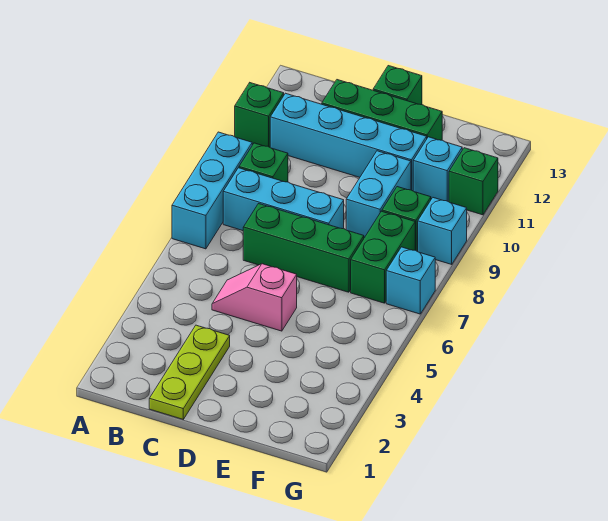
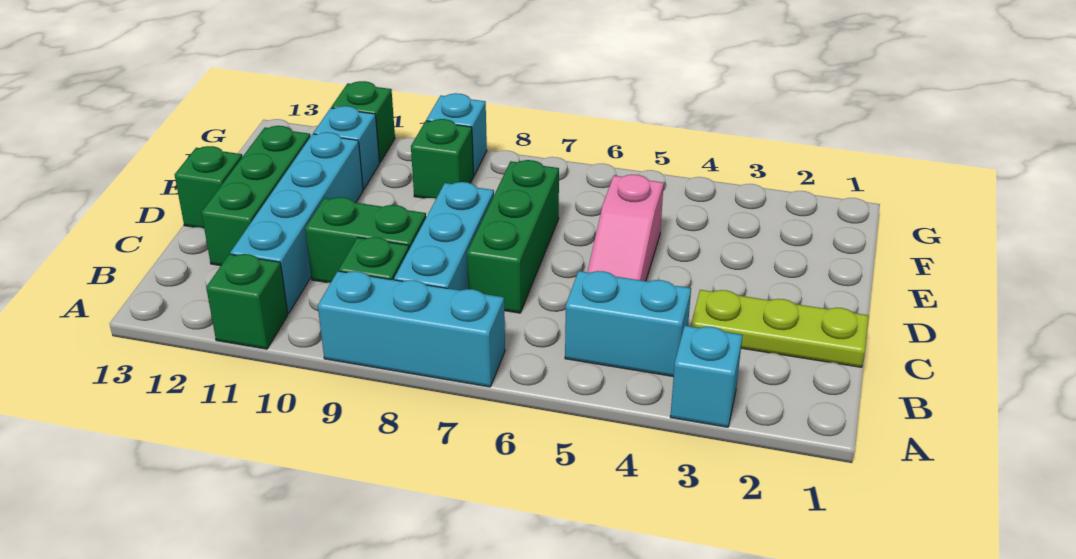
pink 1x2 slope [212,264,297,331] -> pink 1x3 slope [587,174,664,281]
cyan 1x2 brick [346,151,411,238] -> cyan 1x2 brick moved to [565,271,691,377]
green 1x2 brick [351,211,415,303] -> green 1x2 brick moved to [305,197,426,283]
cyan 1x1 brick [386,247,435,314] -> cyan 1x1 brick moved to [670,326,742,427]

